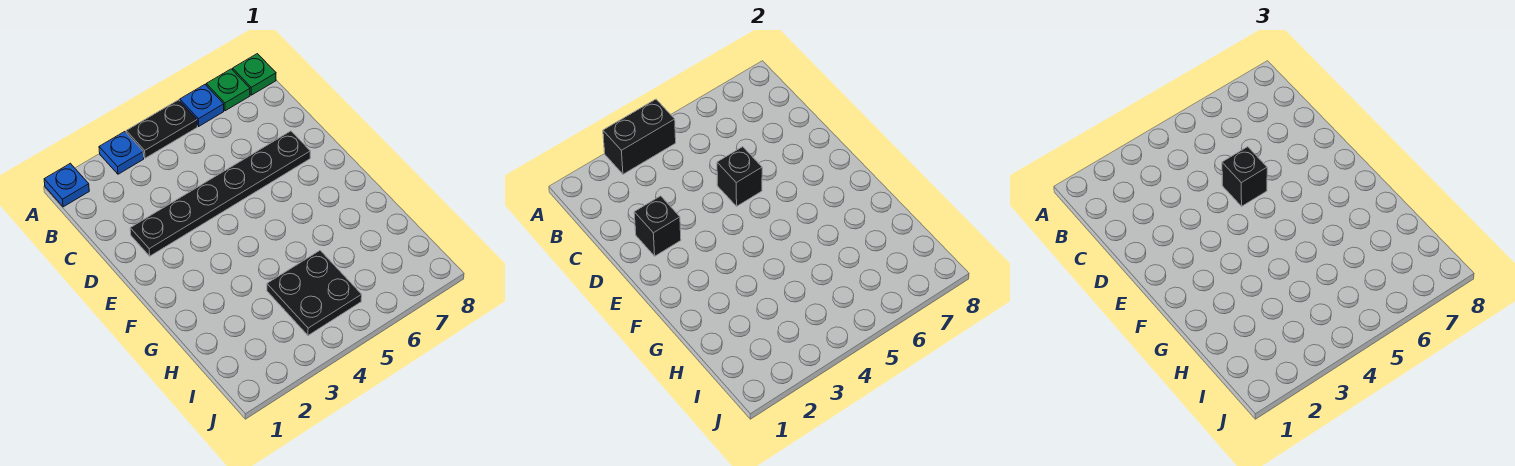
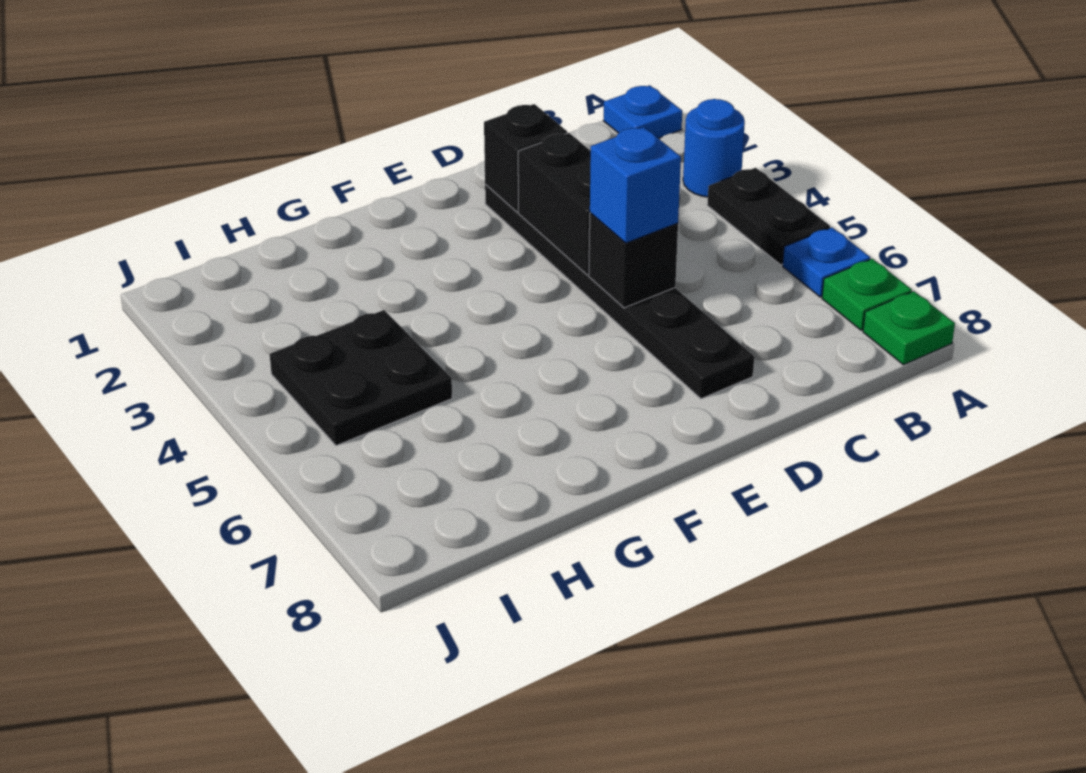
blue 1x1 plate [99,132,144,174] -> blue 1x1 round brick [683,99,745,197]
black 1x2 brick [603,99,676,174] -> black 1x2 brick moved to [518,133,591,275]
black 1x1 brick [1222,147,1267,206] -> blue 1x1 brick [590,127,681,243]

